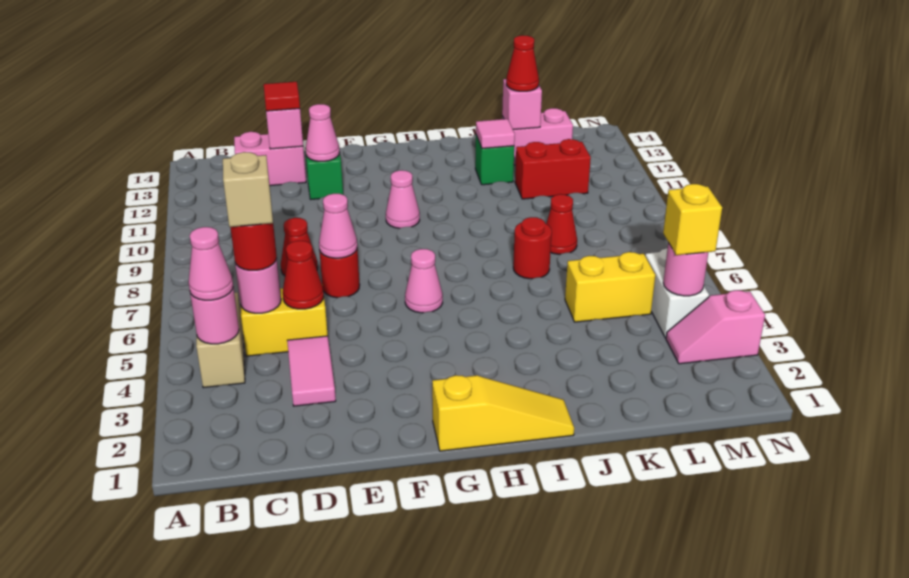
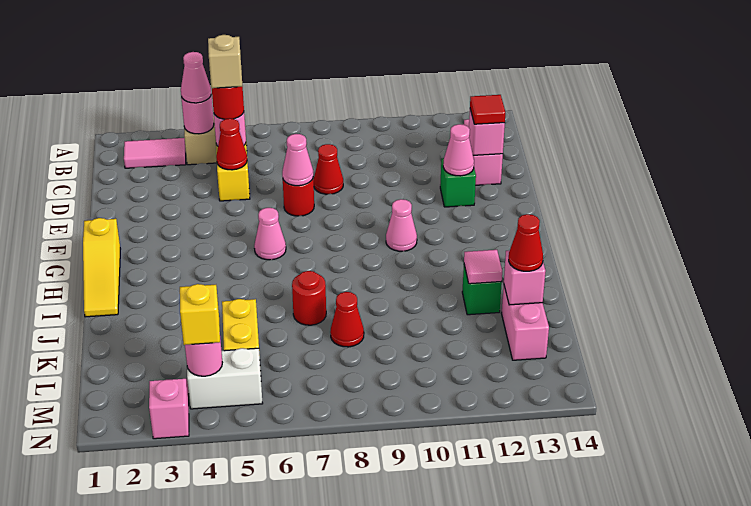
pink 1x2 tile [287,336,336,406] -> pink 1x2 tile moved to [124,138,186,168]
red 1x2 brick [515,139,591,199] -> none

